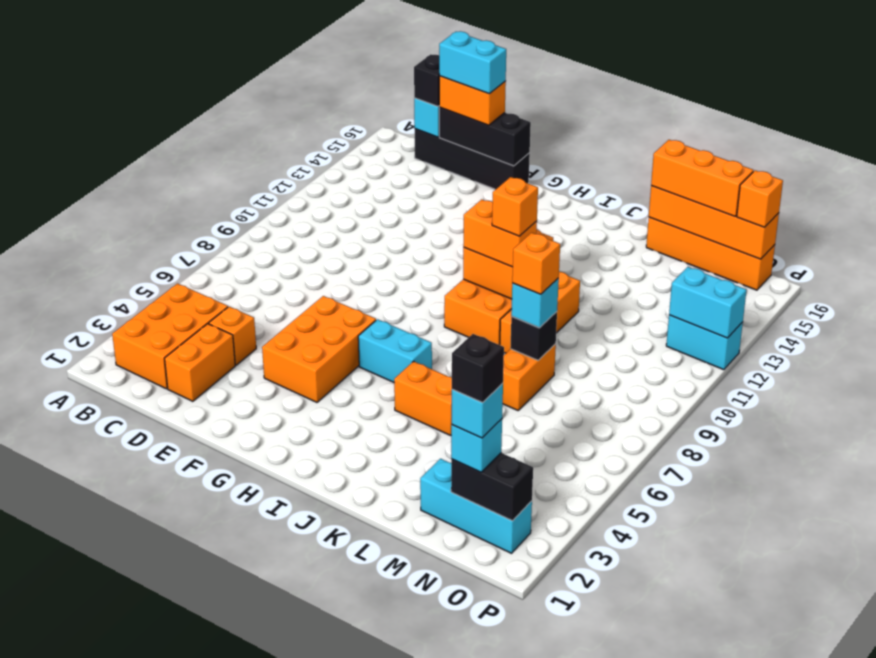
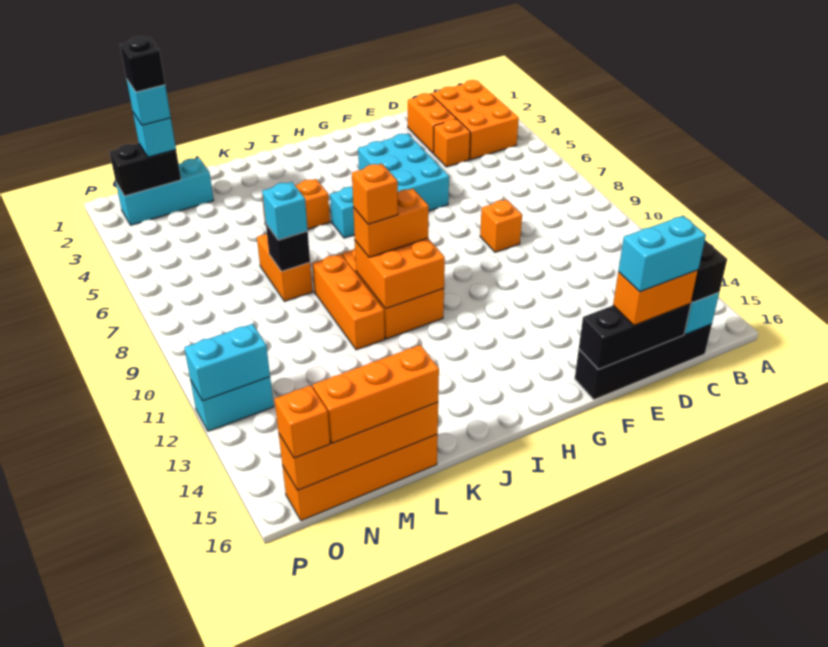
orange 2x3 brick [262,296,376,402] -> cyan 2x3 brick [358,133,449,211]
orange 1x1 brick [512,233,560,294] -> orange 1x1 brick moved to [480,200,522,252]

